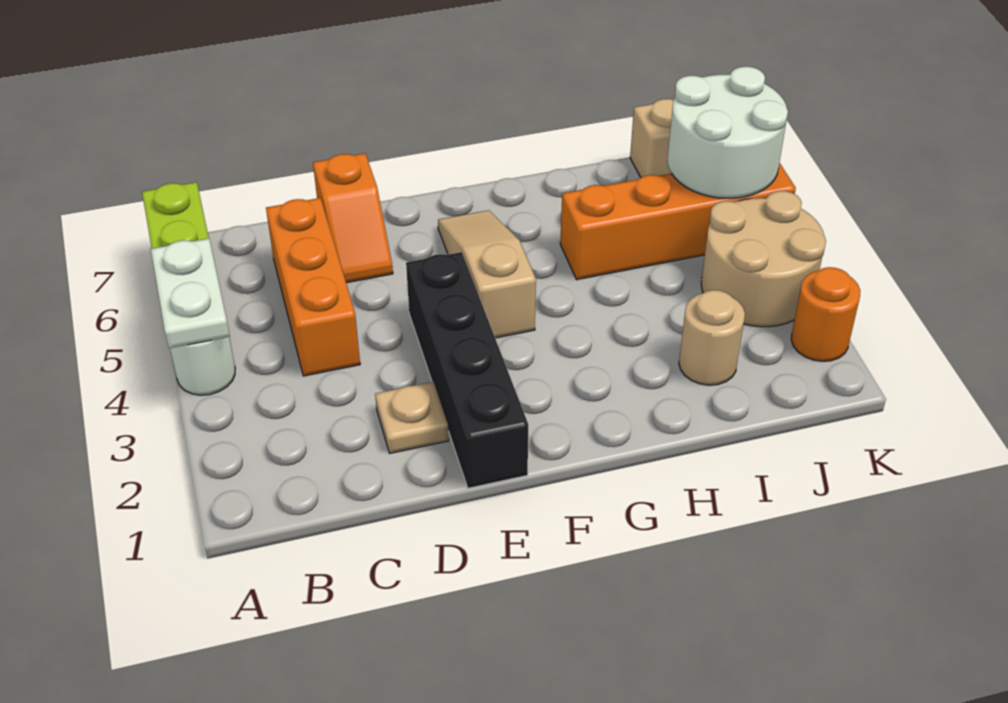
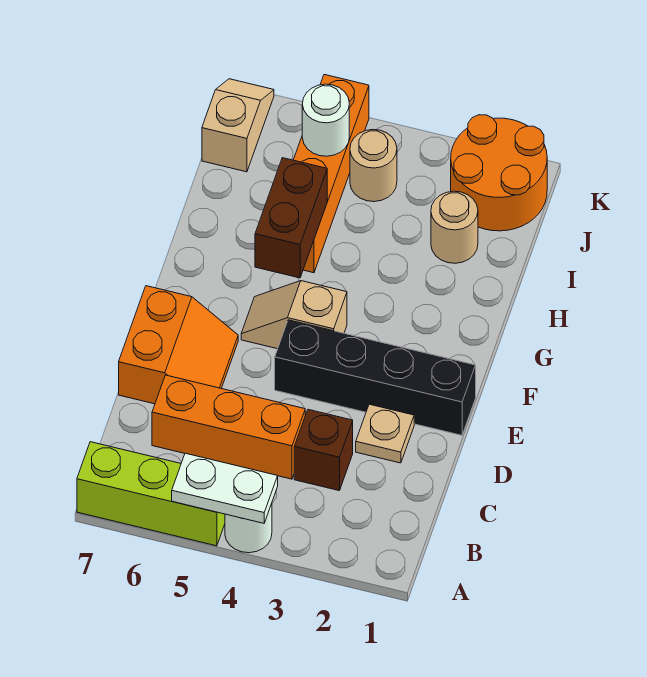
none -> brown 1x1 brick [294,410,353,490]
orange 1x2 slope [313,153,393,283] -> orange 2x2 slope [119,286,238,404]
tan 1x3 slope [438,210,536,338] -> tan 1x2 slope [241,281,347,349]
none -> brown 1x2 brick [255,158,327,278]
tan 2x2 round brick [701,191,826,327] -> tan 1x1 round brick [350,129,397,202]
white 2x2 round brick [667,67,788,198] -> white 1x1 round brick [302,84,349,156]
orange 1x1 round brick [791,267,860,361] -> orange 2x2 round brick [451,115,547,231]

